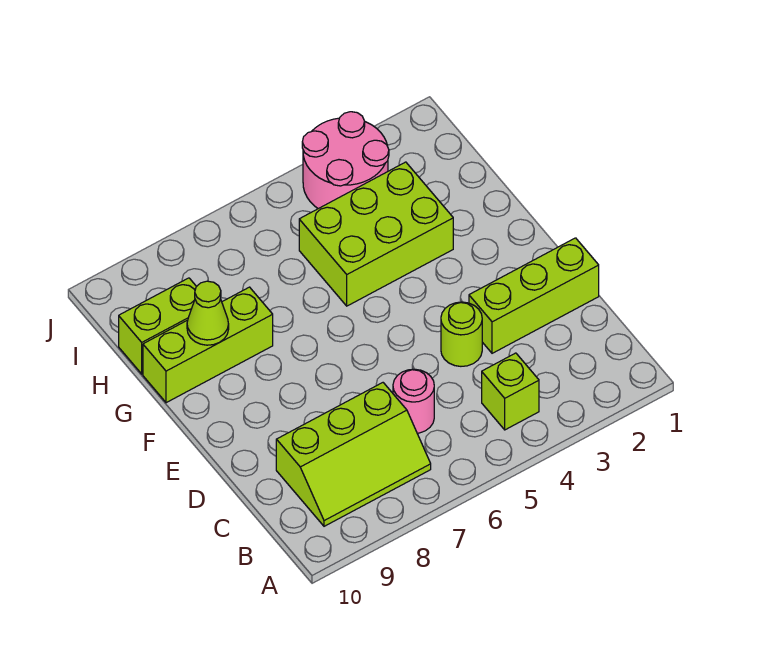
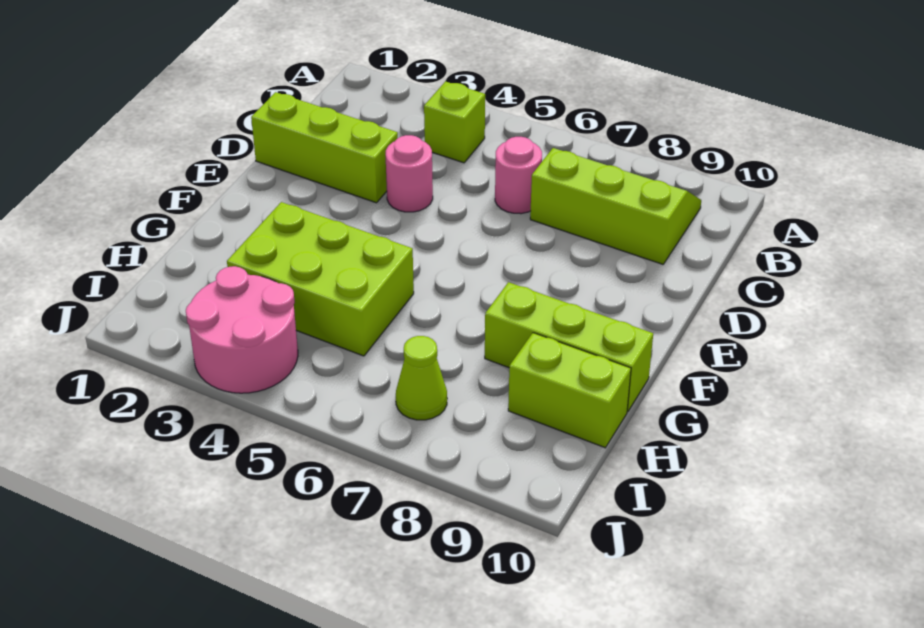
lime 1x1 round brick [441,302,482,366] -> pink 1x1 round brick [385,135,433,212]
lime 1x1 cone [187,281,229,345] -> lime 1x1 cone moved to [396,336,447,420]

